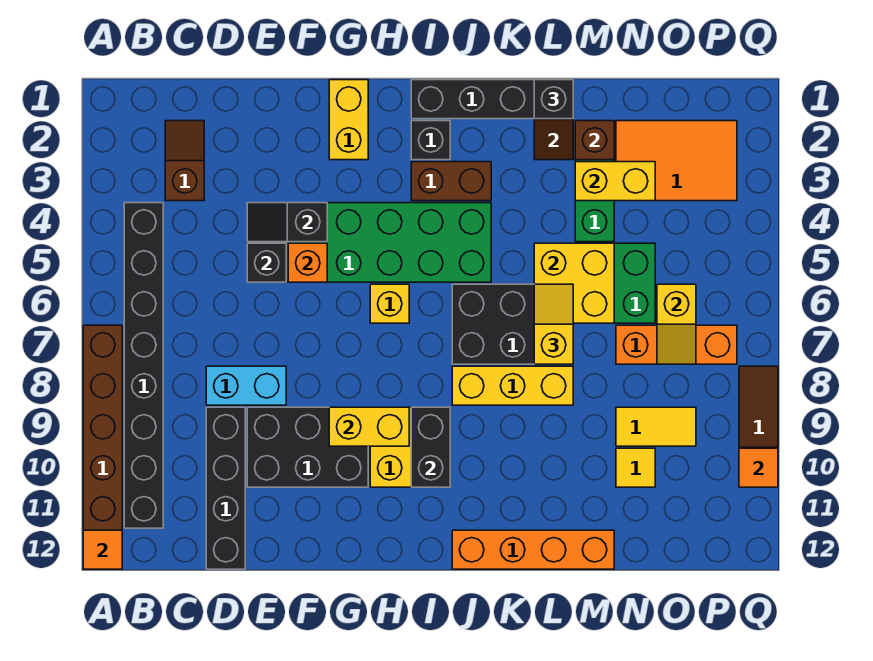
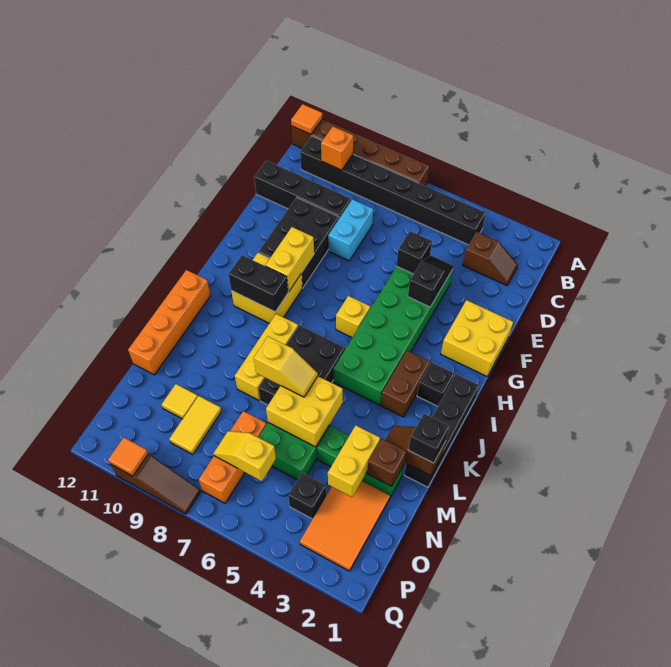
orange 1x1 brick [288,243,327,282] -> orange 1x1 brick moved to [321,127,353,170]
yellow 1x2 brick [329,80,368,160] -> yellow 2x2 brick [441,300,513,376]
none -> black 1x1 brick [288,473,326,519]

